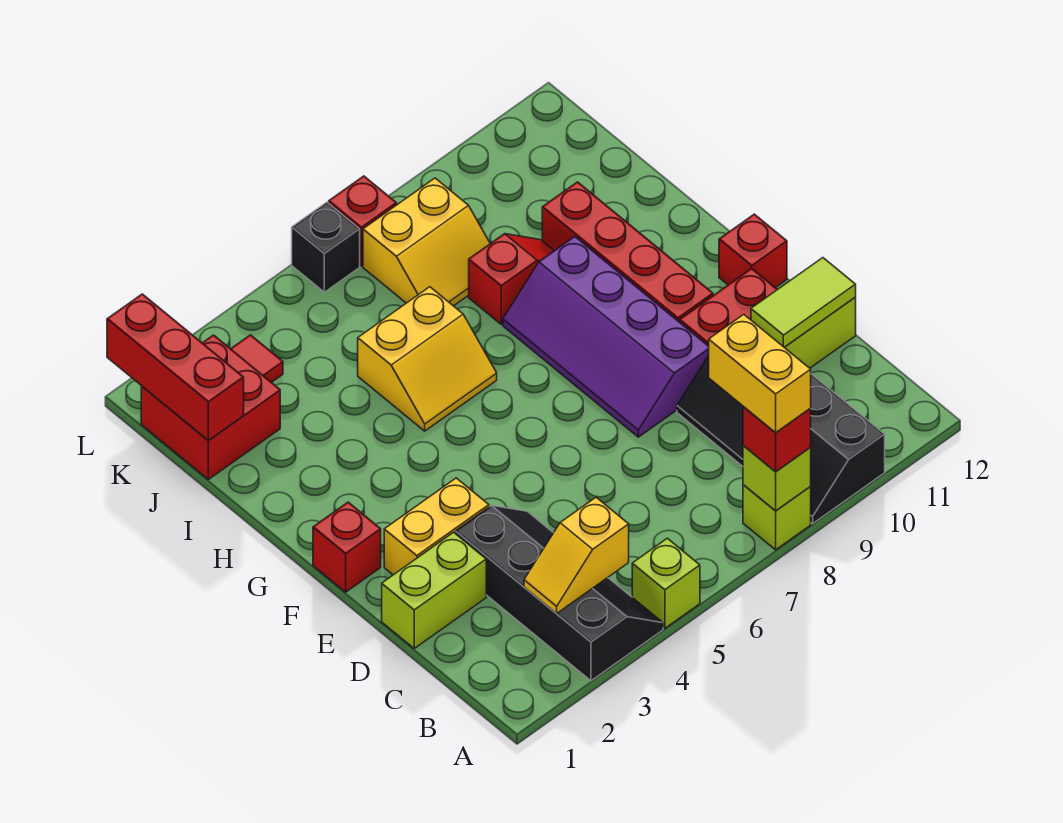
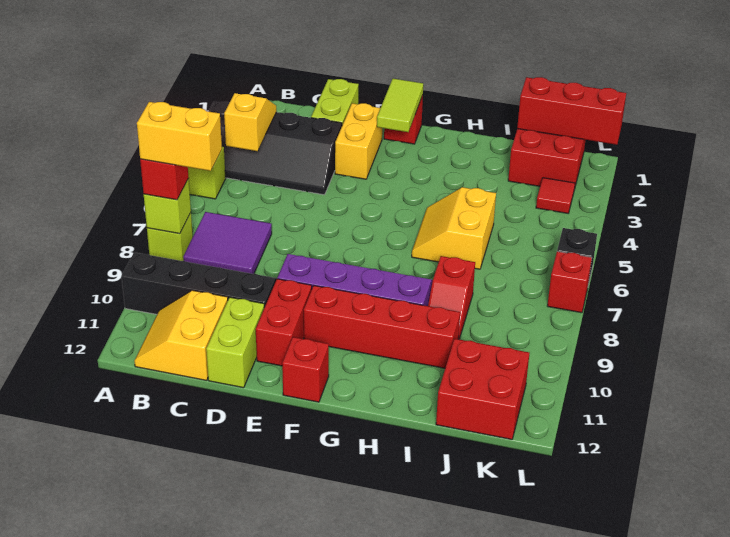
none -> purple 2x2 tile [183,212,272,274]
lime 1x2 tile [751,258,856,347] -> lime 1x2 tile moved to [377,79,423,132]
yellow 2x2 slope [363,178,490,306] -> yellow 2x2 slope moved to [134,290,228,380]
none -> red 2x2 brick [436,339,530,439]

